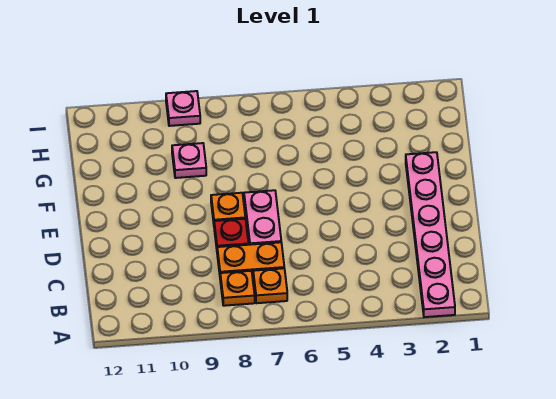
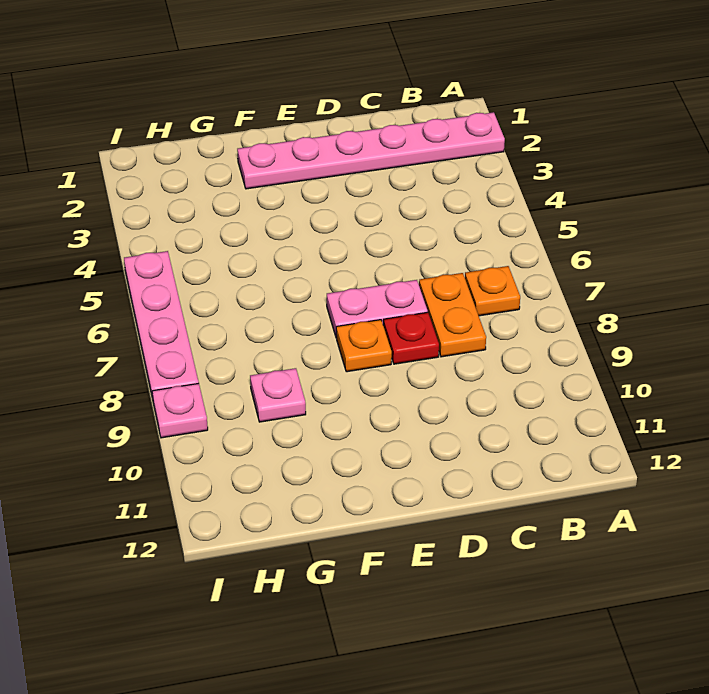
orange 1x1 plate [220,271,255,306] -> none
none -> pink 1x4 plate [124,251,199,399]

